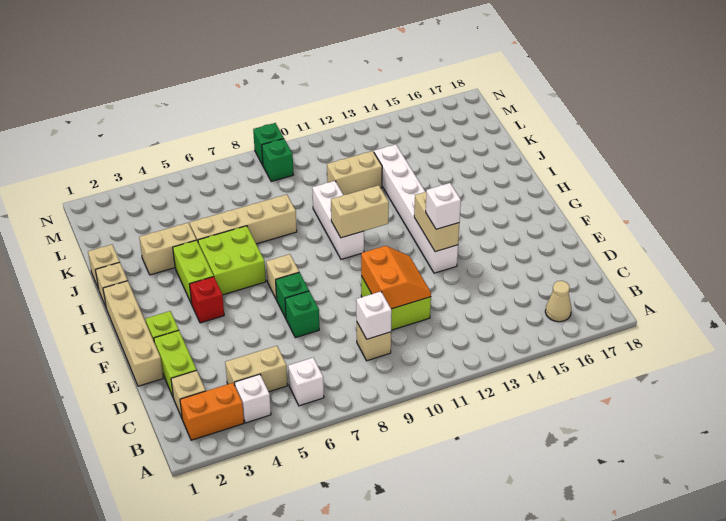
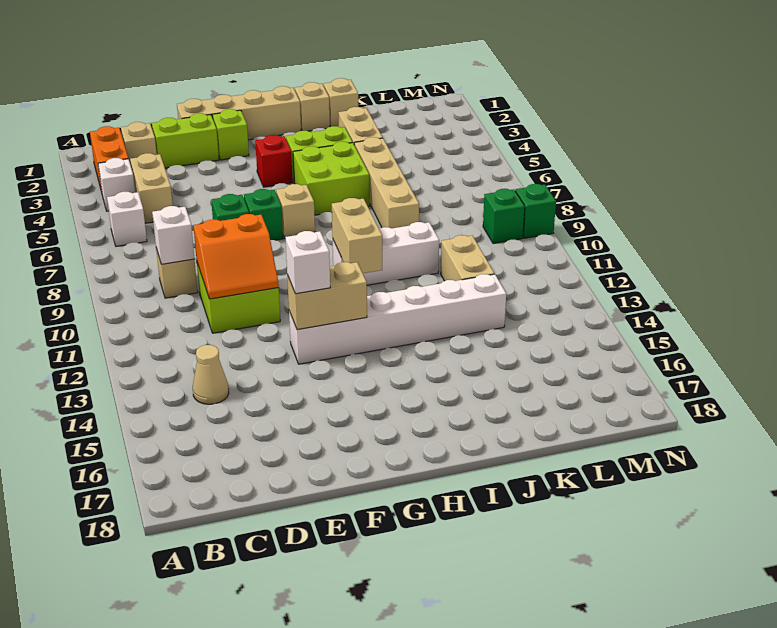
tan 1x1 cone [545,281,571,322] -> tan 1x1 cone moved to [193,345,229,404]

